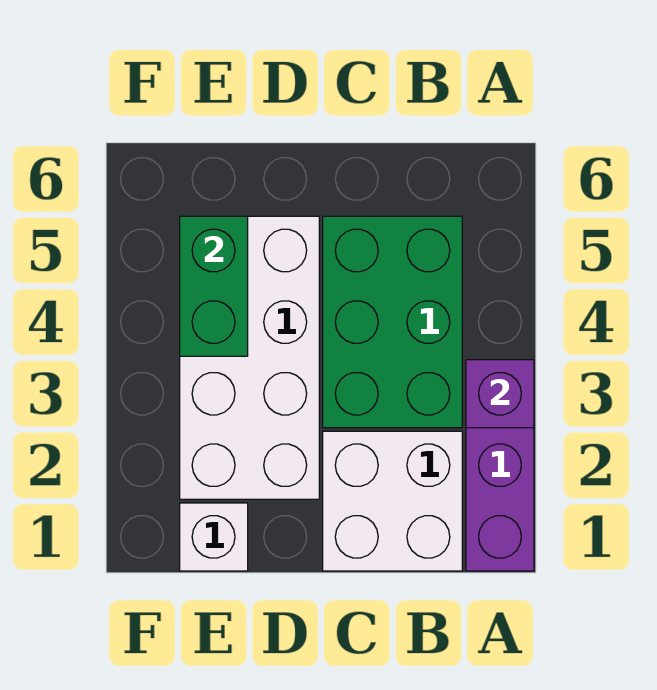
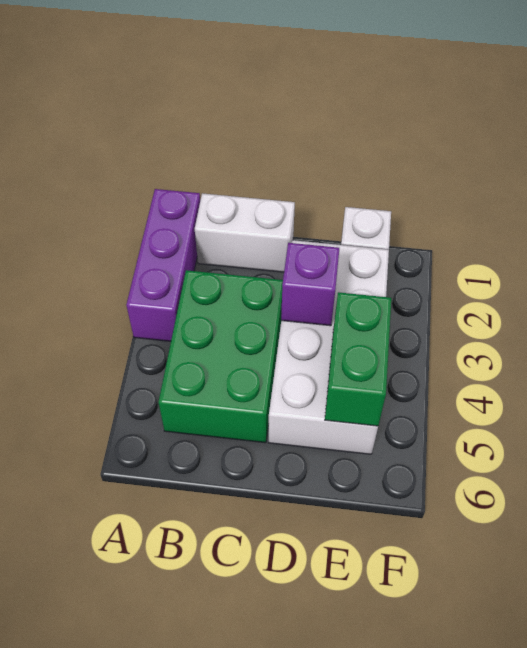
purple 1x1 brick [466,360,534,428] -> purple 1x1 brick moved to [281,243,339,326]
white 2x2 brick [323,431,462,571] -> white 1x2 brick [195,193,295,272]

